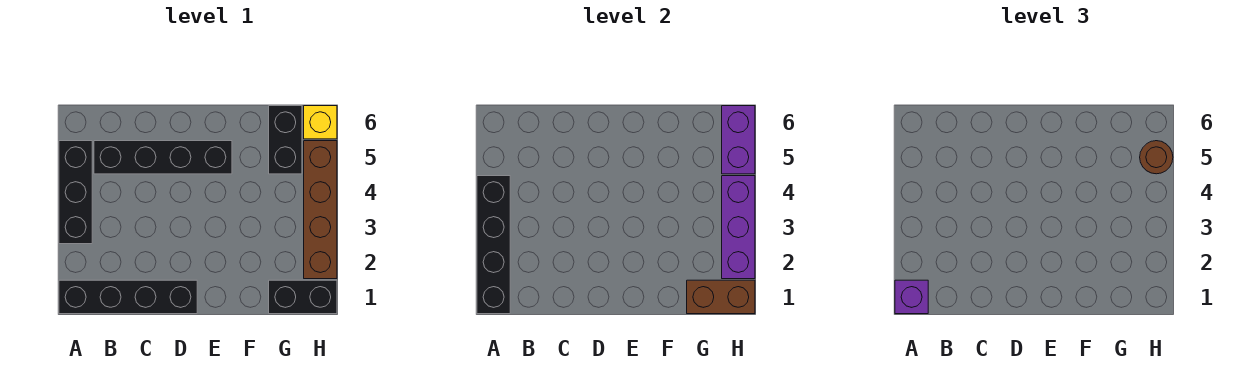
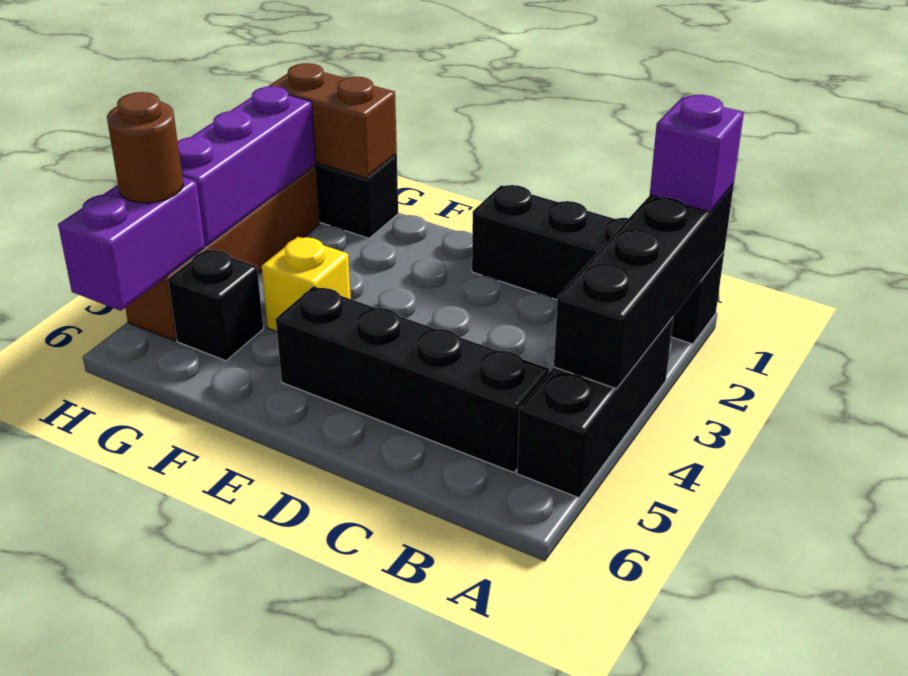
black 1x2 brick [269,106,302,174] -> black 1x1 brick [168,249,263,361]
yellow 1x1 brick [304,106,337,139] -> yellow 1x1 brick moved to [262,237,351,332]

